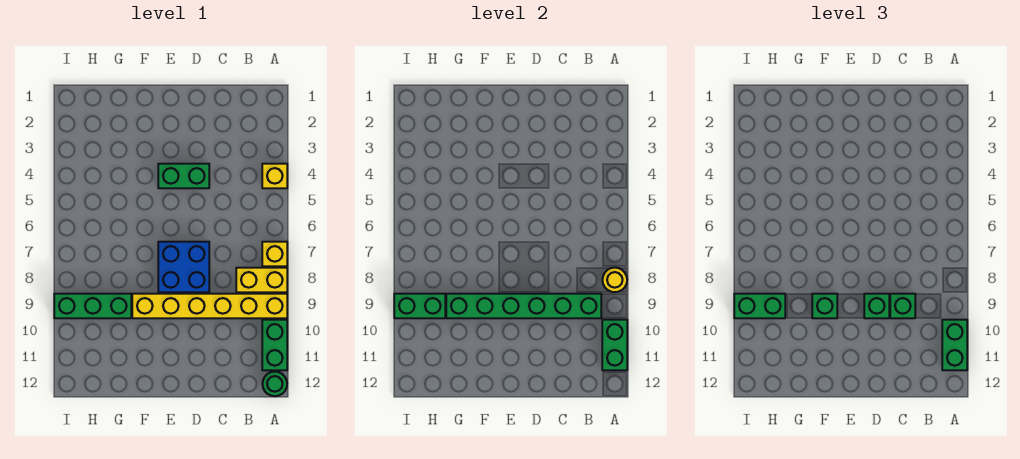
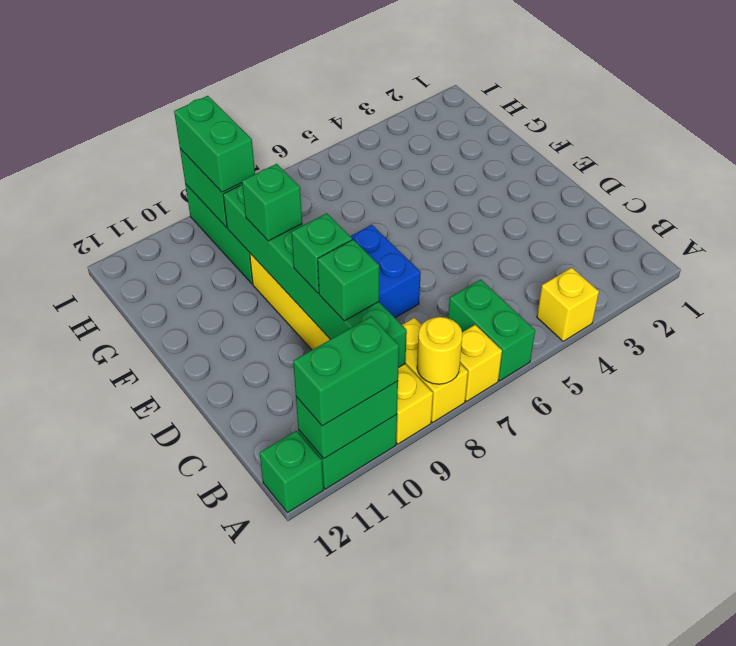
green 1x1 round brick [263,372,287,396] -> green 1x1 brick [260,431,323,513]
green 1x2 brick [158,164,209,188] -> green 1x2 brick moved to [448,280,535,381]

